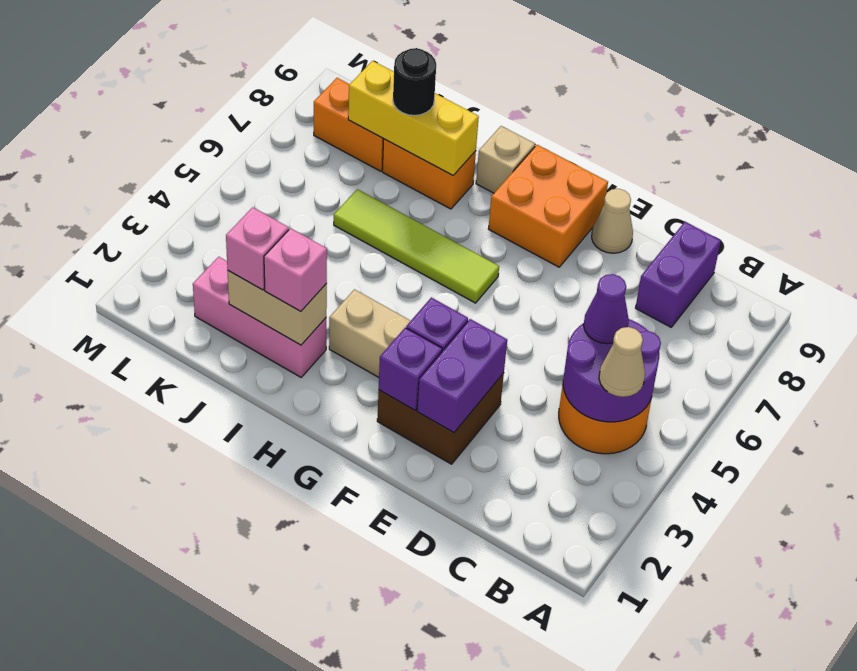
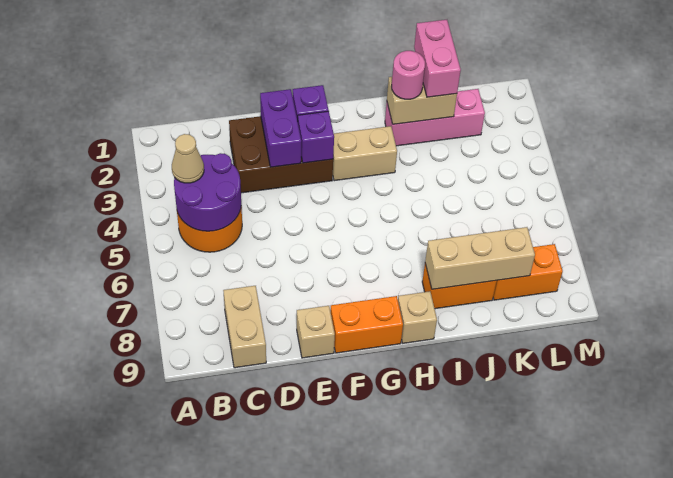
purple 1x1 cone [584,274,629,344] -> none
purple 1x2 brick [636,222,721,327] -> tan 1x2 brick [223,286,266,368]
brown 2x2 brick [377,373,504,464] -> brown 2x3 brick [229,116,333,193]
tan 1x1 cone [592,189,633,253] -> tan 1x1 brick [297,306,335,358]
orange 2x2 brick [488,145,608,267] -> orange 1x2 brick [331,296,403,353]
lime 1x4 tile [334,189,499,303] -> none
pink 1x1 brick [264,228,327,312] -> pink 1x1 round brick [392,51,425,99]
yellow 1x3 brick [348,61,479,175] -> tan 1x3 brick [425,227,535,289]
pink 1x1 brick [226,207,289,290] -> pink 1x2 brick [414,20,461,97]
black 1x1 round brick [393,48,436,115] -> none

